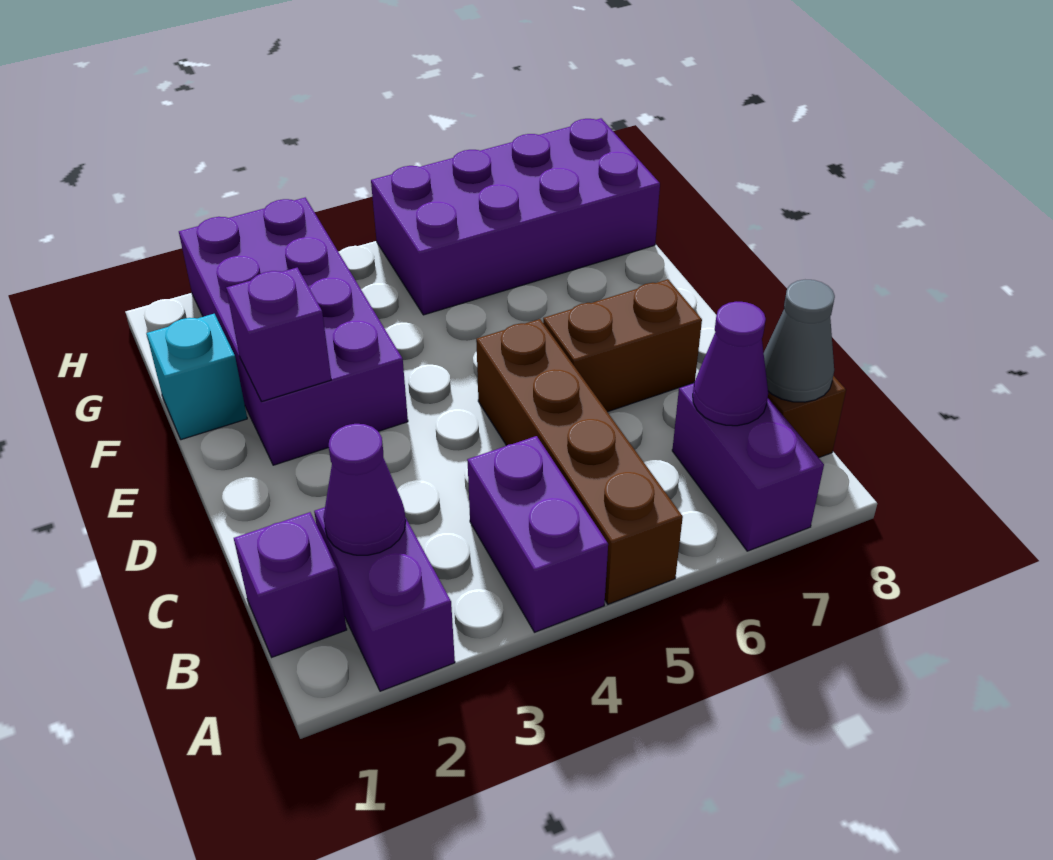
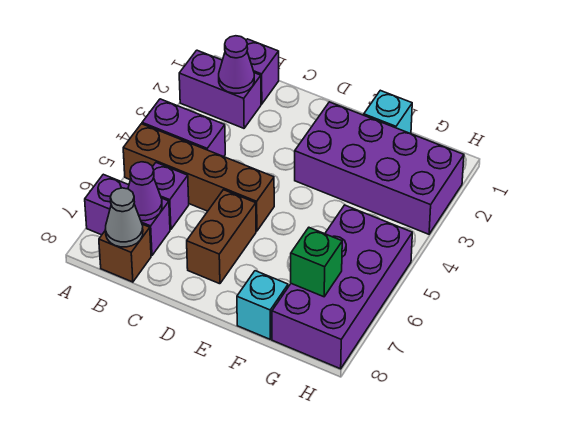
purple 1x1 brick [226,268,331,402] -> purple 1x1 brick moved to [153,163,189,229]
none -> cyan 1x1 brick [237,271,288,339]
none -> green 1x1 brick [291,228,342,297]

